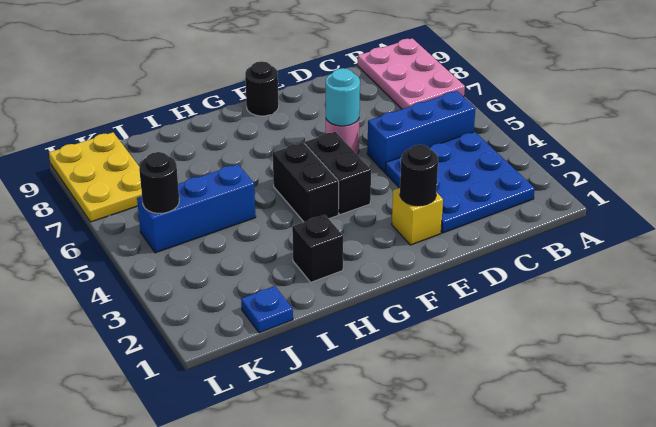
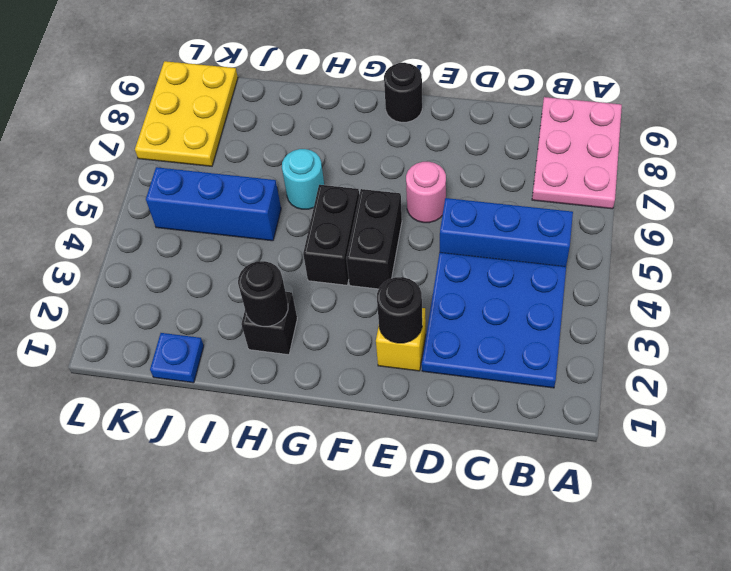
cyan 1x1 round brick [326,68,360,126] -> cyan 1x1 round brick moved to [282,149,324,209]
black 1x1 round brick [139,152,179,213] -> black 1x1 round brick moved to [238,261,288,326]

